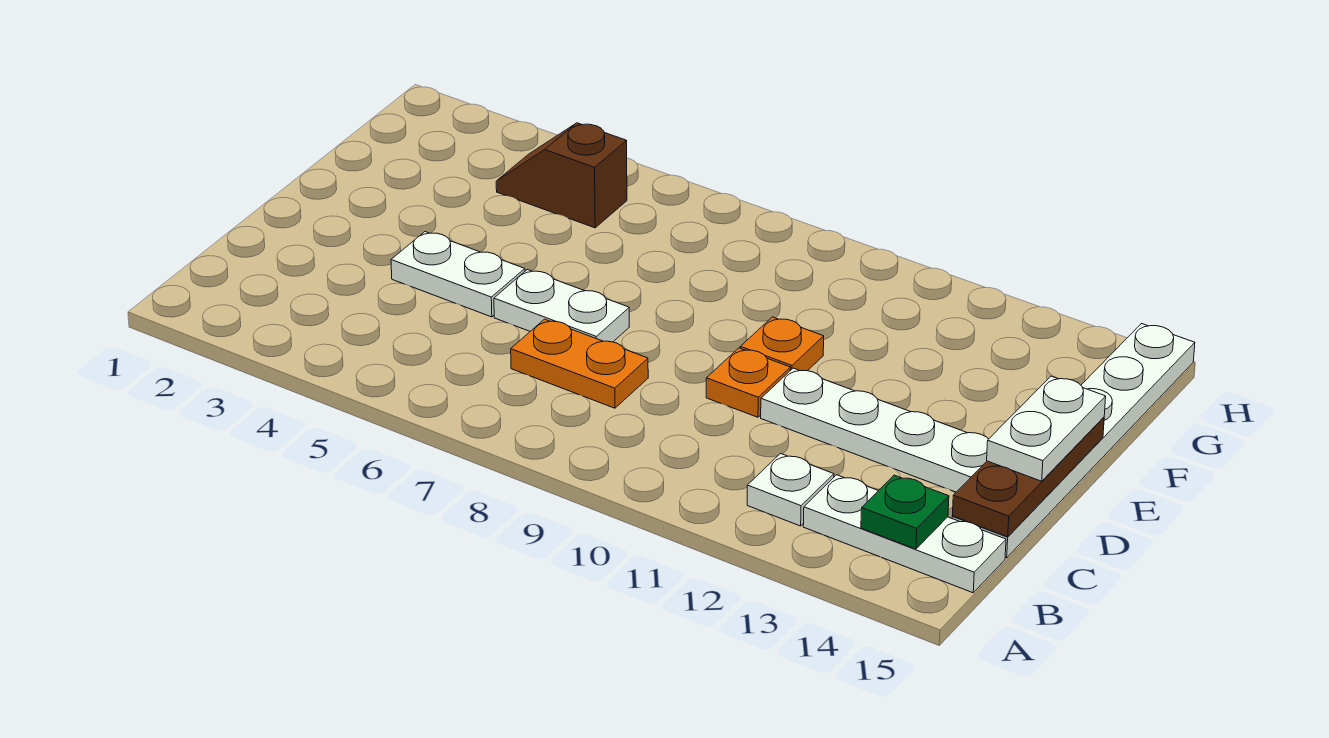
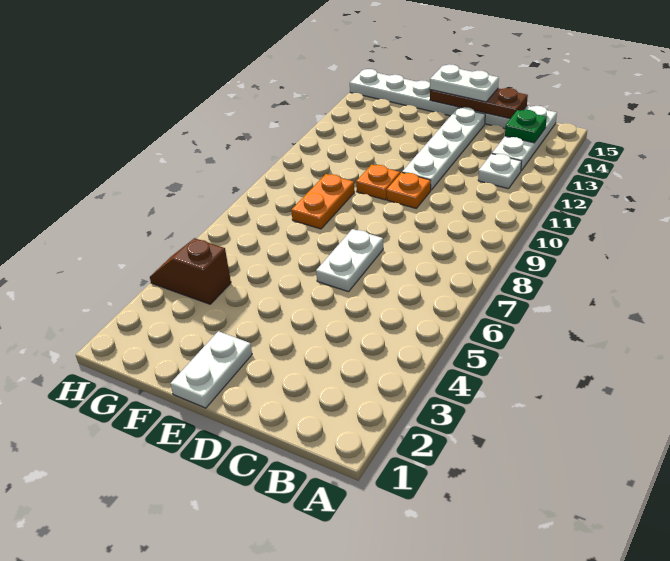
orange 1x2 plate [511,319,648,408] -> orange 1x2 plate moved to [291,174,355,229]
white 1x2 plate [391,232,525,317] -> white 1x2 plate moved to [170,331,252,408]
brown 1x2 slope [496,123,627,228] -> brown 1x2 slope turned to [150,238,231,304]

